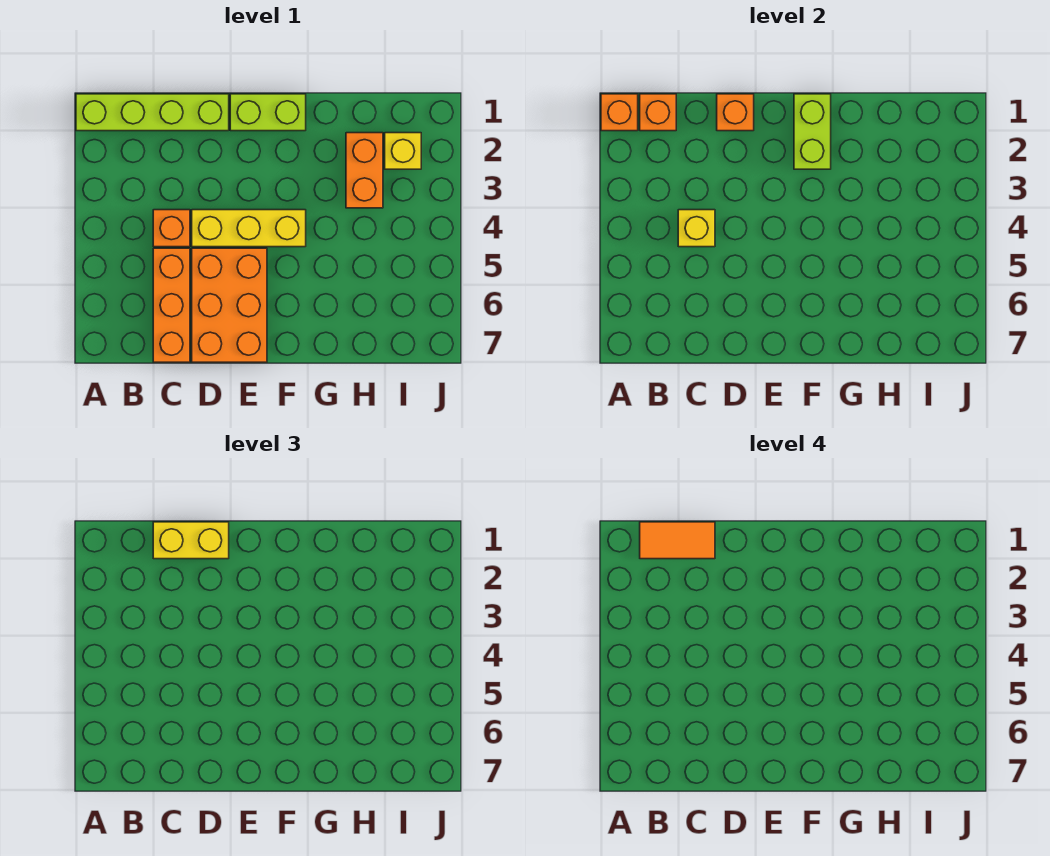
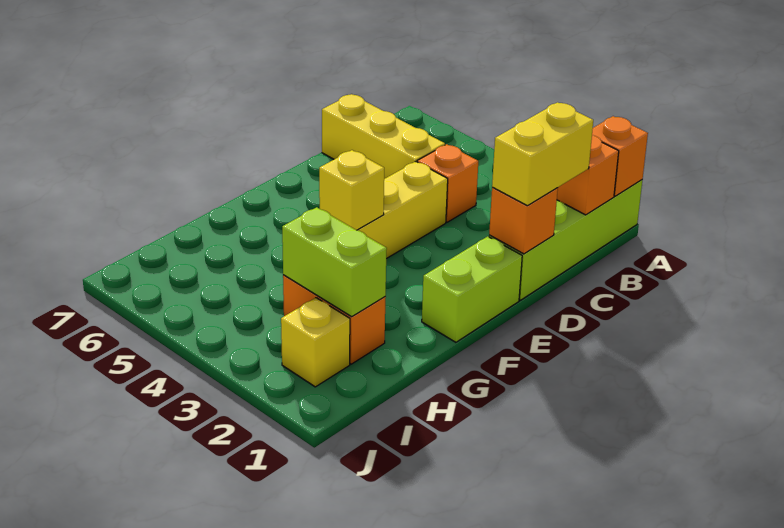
orange 1x2 tile [640,522,715,559] -> none
yellow 1x1 brick [678,210,715,247] -> yellow 1x1 brick moved to [319,150,384,230]
orange 1x3 brick [153,248,190,362] -> yellow 1x3 brick [322,94,445,179]
orange 2x3 brick [192,248,267,362] -> none
lime 1x2 brick [794,94,831,169] -> lime 1x2 brick moved to [282,207,387,317]

